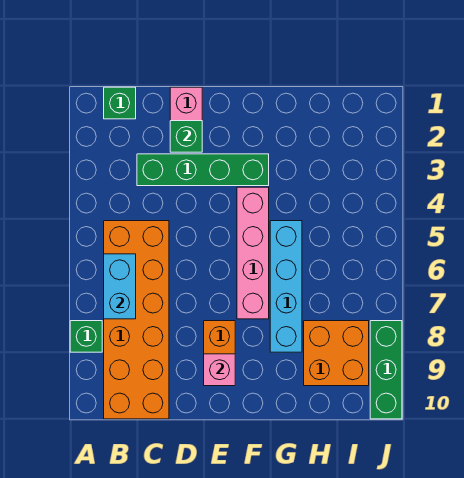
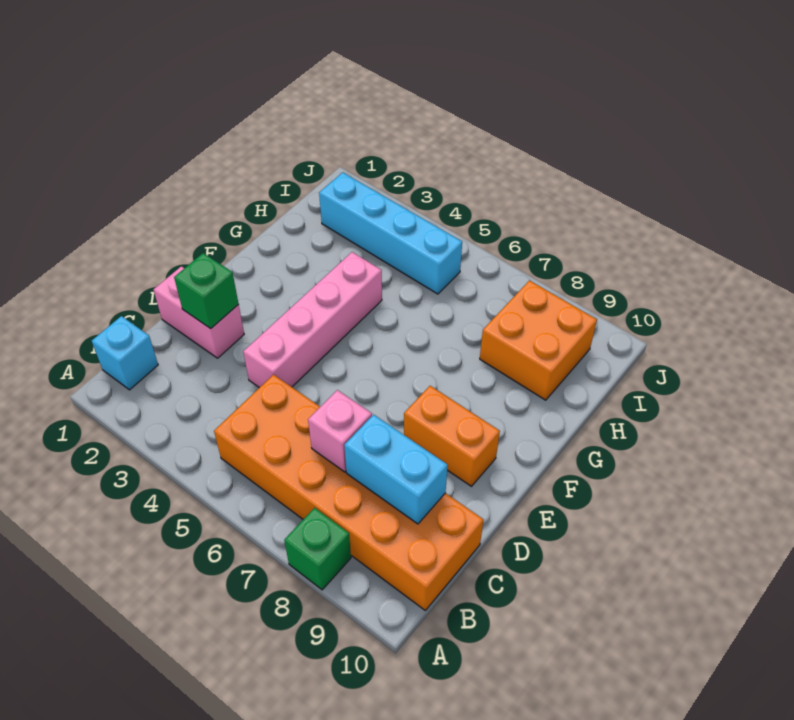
green 1x1 brick [104,87,136,119] -> cyan 1x1 brick [92,316,158,390]
cyan 1x2 brick [104,254,136,319] -> cyan 1x2 brick moved to [344,415,448,524]
green 1x4 brick [137,154,269,186] -> none
pink 1x1 brick [204,354,235,386] -> pink 1x1 brick moved to [308,390,372,472]
pink 1x4 brick [237,187,269,319] -> pink 1x4 brick turned to [243,252,382,388]
cyan 1x4 brick [270,221,302,352] -> cyan 1x4 brick moved to [319,172,462,294]
green 1x3 brick [370,321,402,419] -> none

